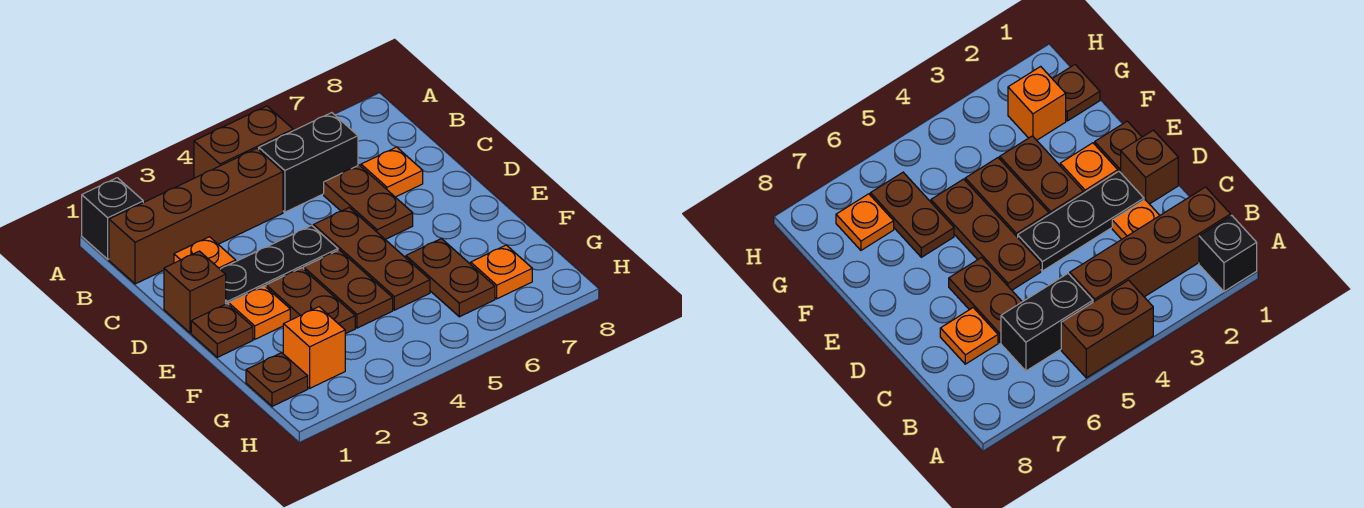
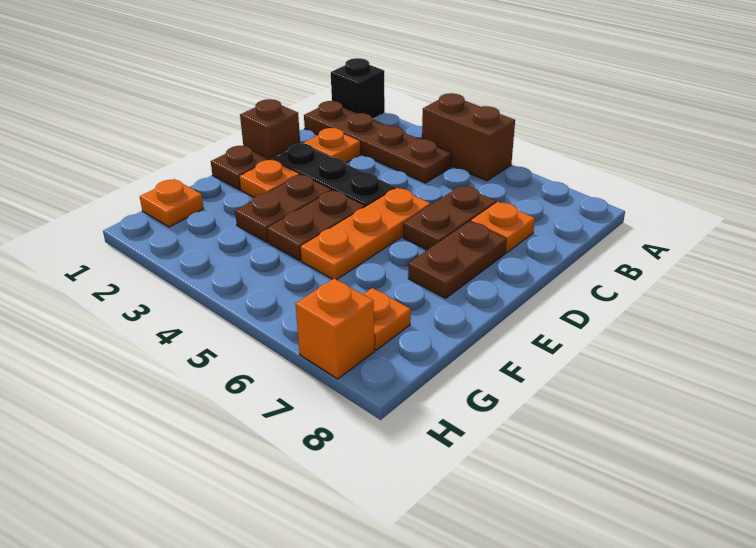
brown 1x4 brick [109,149,283,284] -> brown 1x4 plate [304,101,452,183]
black 1x2 brick [259,113,358,212] -> none
brown 1x3 plate [314,208,430,310] -> orange 1x3 plate [301,188,431,280]
brown 1x2 plate [406,238,495,317] -> brown 1x2 plate moved to [408,221,507,298]
brown 1x1 plate [246,353,308,406] -> orange 1x1 plate [140,179,204,227]
orange 1x1 brick [283,307,345,388] -> orange 1x1 brick moved to [296,279,374,379]

